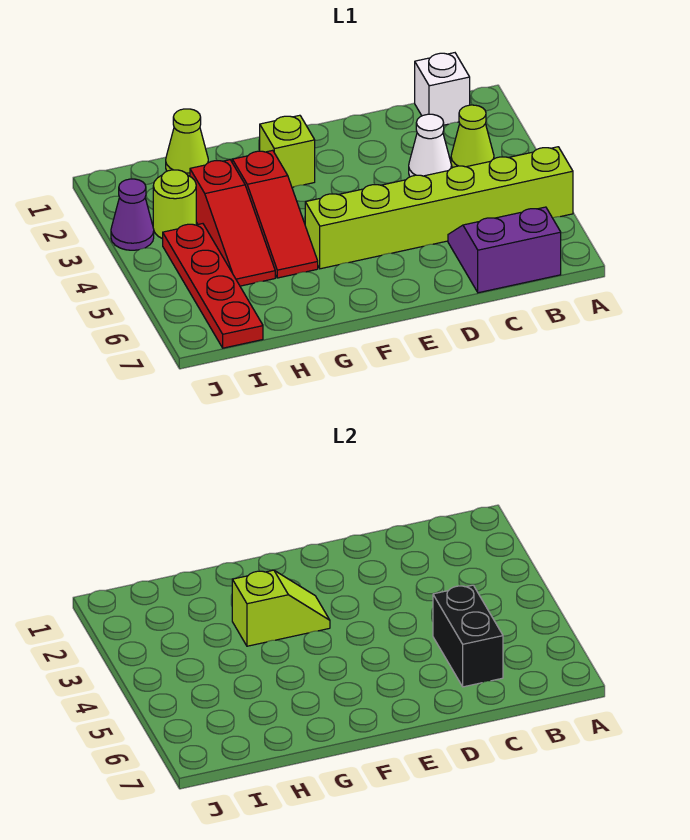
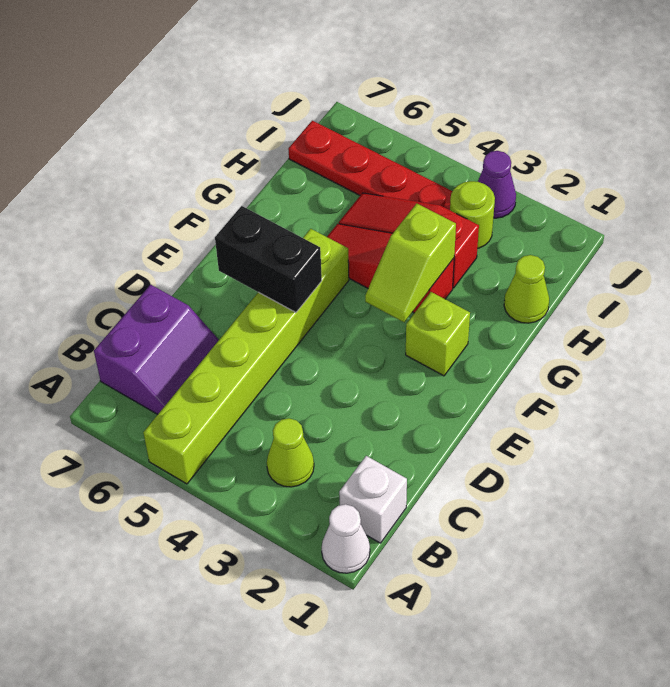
white 1x1 cone [409,114,452,177] -> white 1x1 cone moved to [322,504,370,573]
black 1x2 brick [433,585,503,687] -> black 1x2 brick moved to [215,206,322,312]

